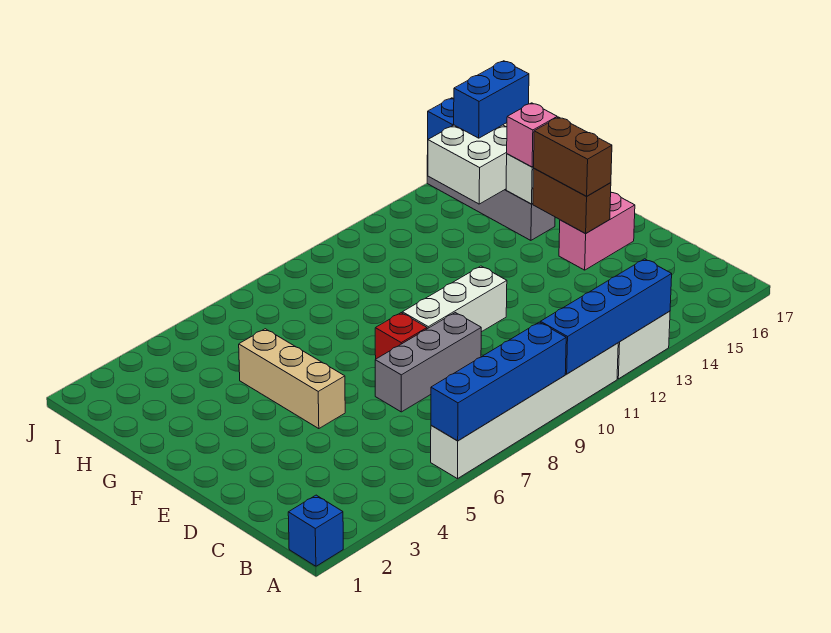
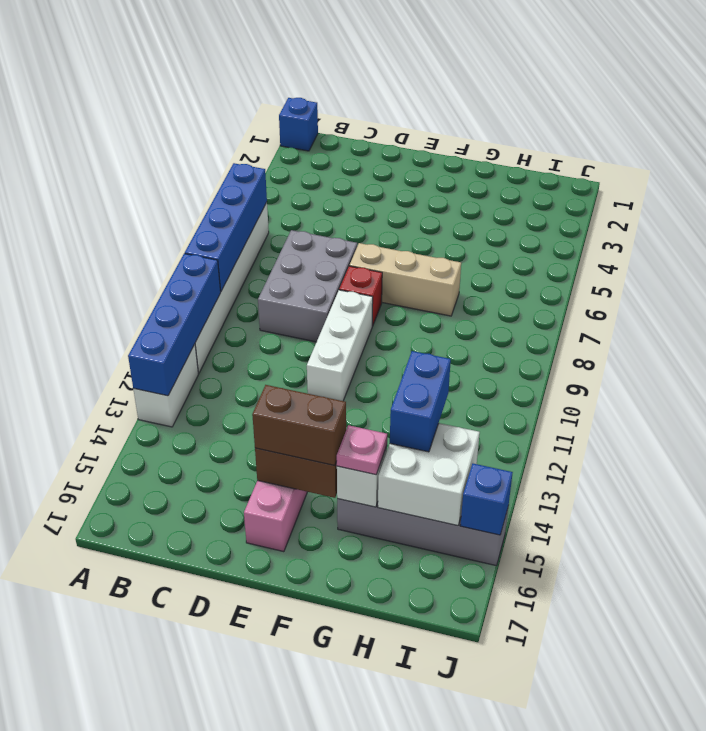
grey 1x3 brick [375,313,481,412] -> grey 2x3 brick [258,230,357,342]
tan 1x3 brick [239,329,345,429] -> tan 1x3 brick moved to [350,243,461,316]
pink 1x1 brick [507,103,557,167] -> pink 1x1 plate [336,425,387,474]
blue 1x2 brick [454,61,529,138] -> blue 1x2 brick moved to [390,351,451,452]

